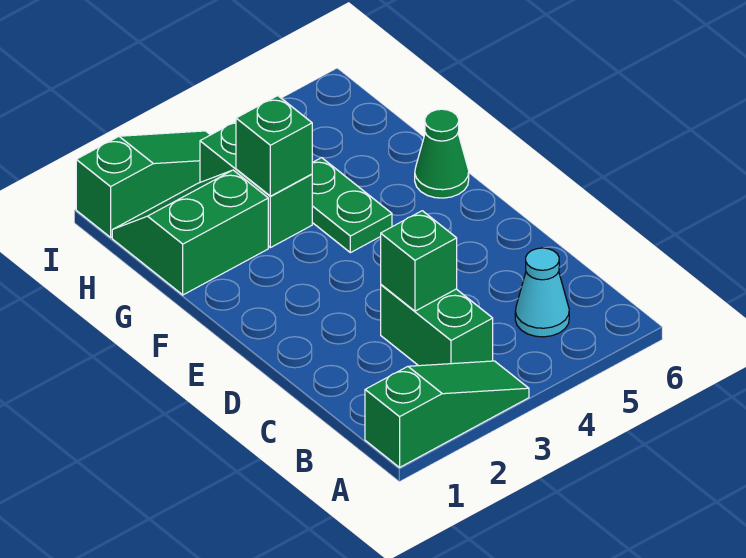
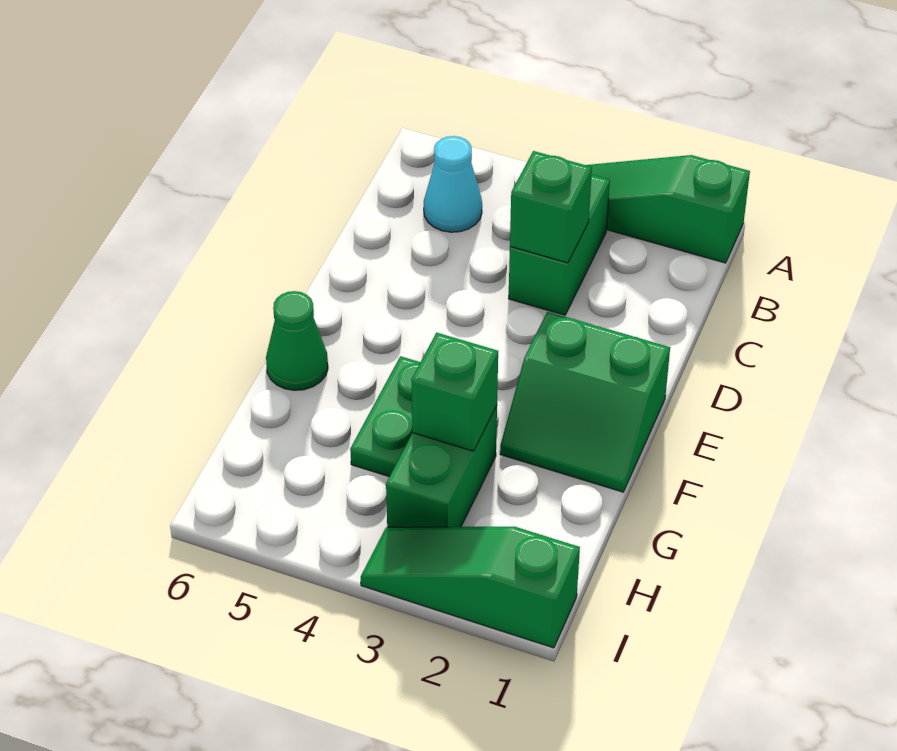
green 2x2 slope [112,170,268,295] -> green 2x2 slope moved to [500,312,670,492]

